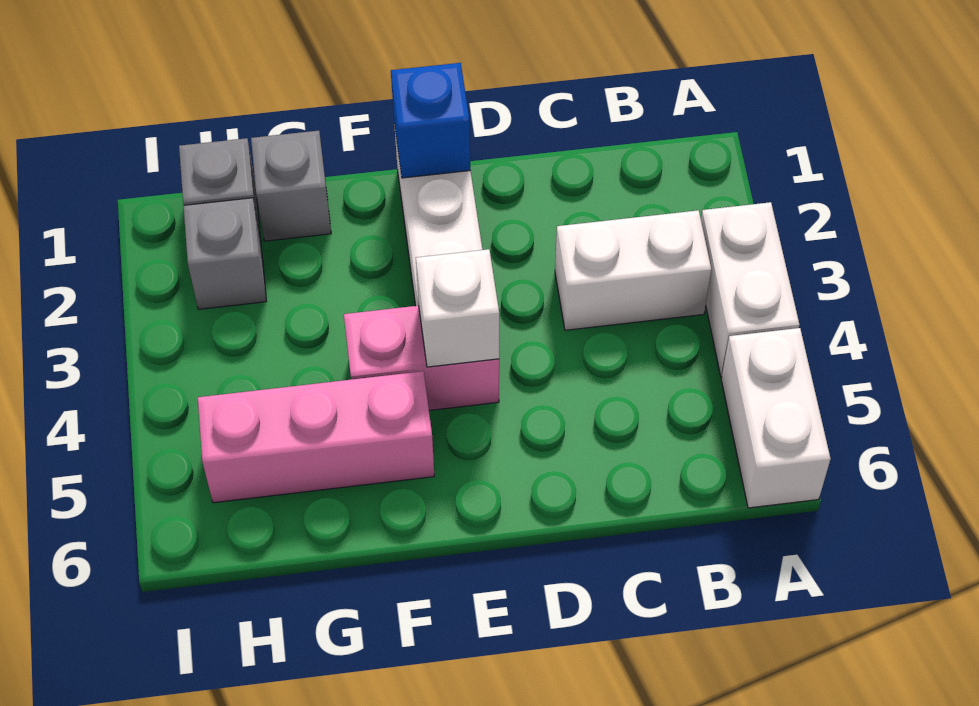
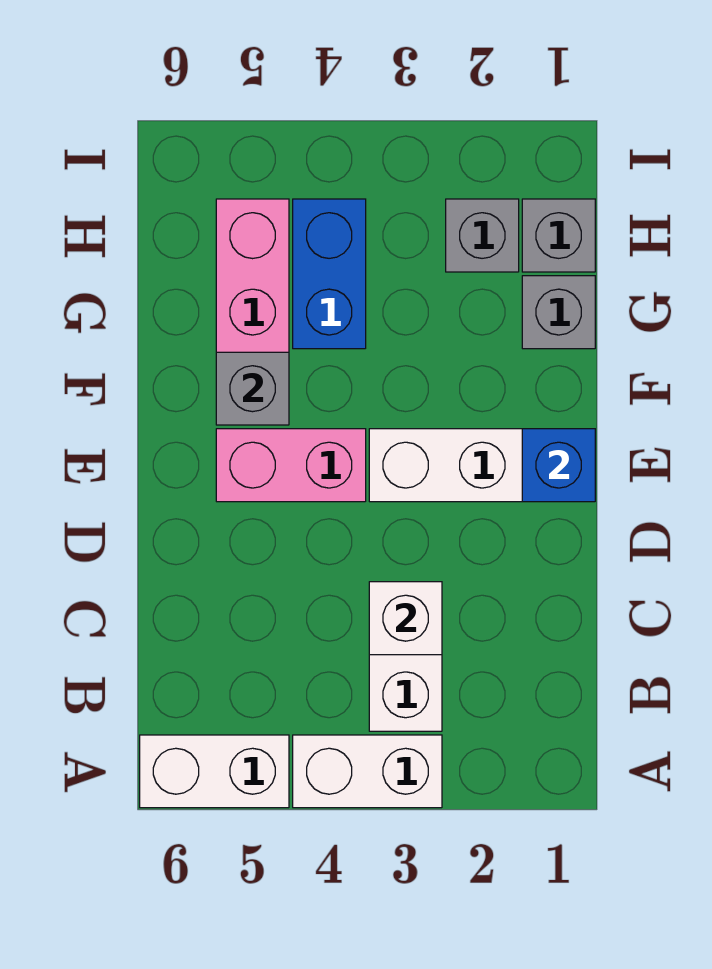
pink 1x2 brick [344,306,499,410] -> pink 1x2 brick turned to [216,429,366,502]
white 1x1 brick [416,249,499,367] -> white 1x1 brick moved to [369,582,442,655]
none -> grey 1x1 brick [216,352,289,425]
none -> blue 1x2 brick [293,199,366,349]

